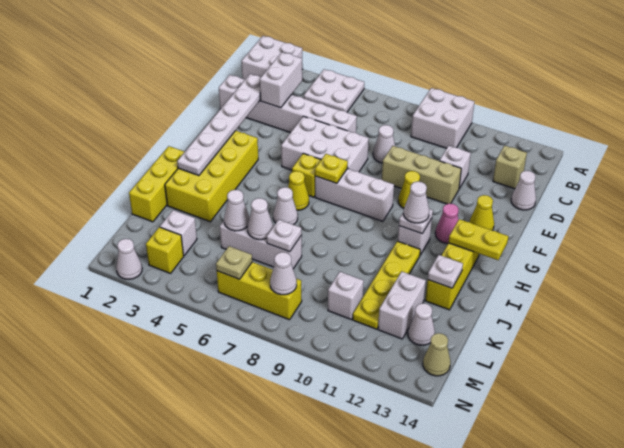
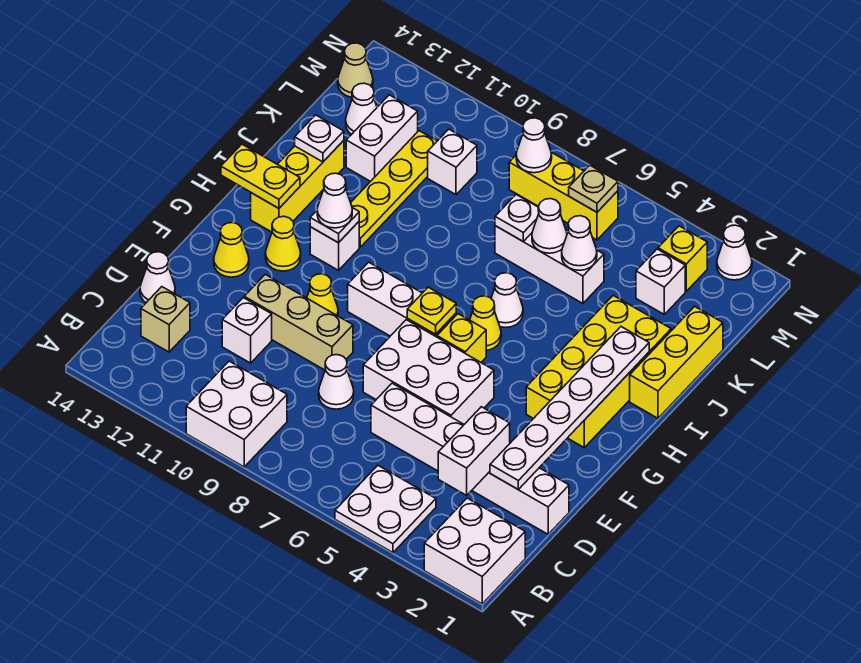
pink 1x1 cone [435,203,459,244] -> yellow 1x1 cone [265,216,301,271]

